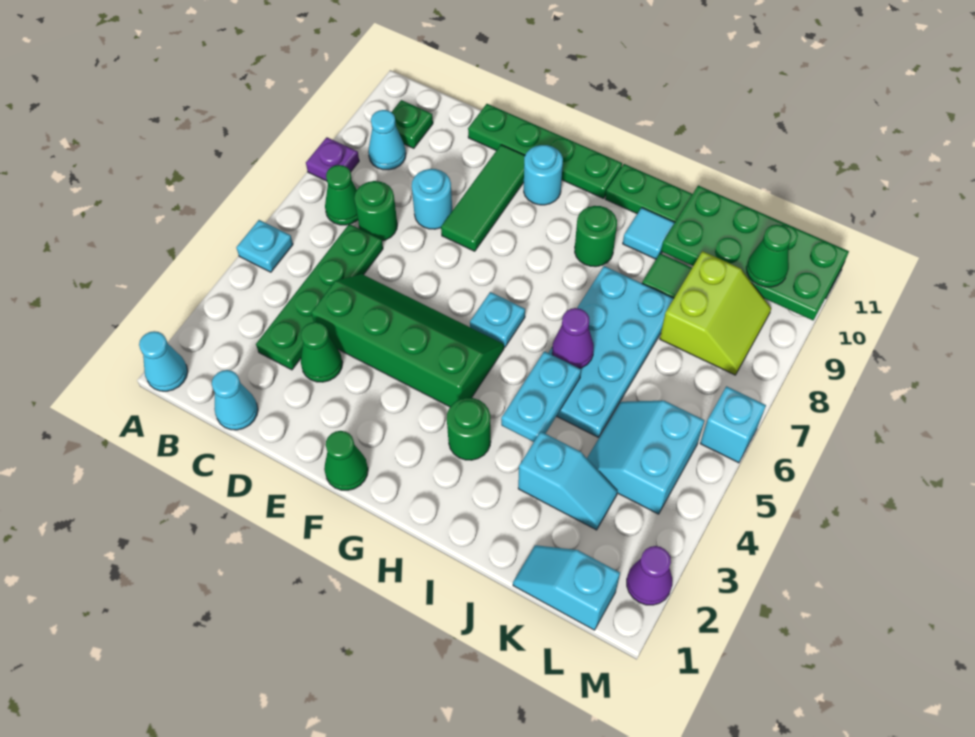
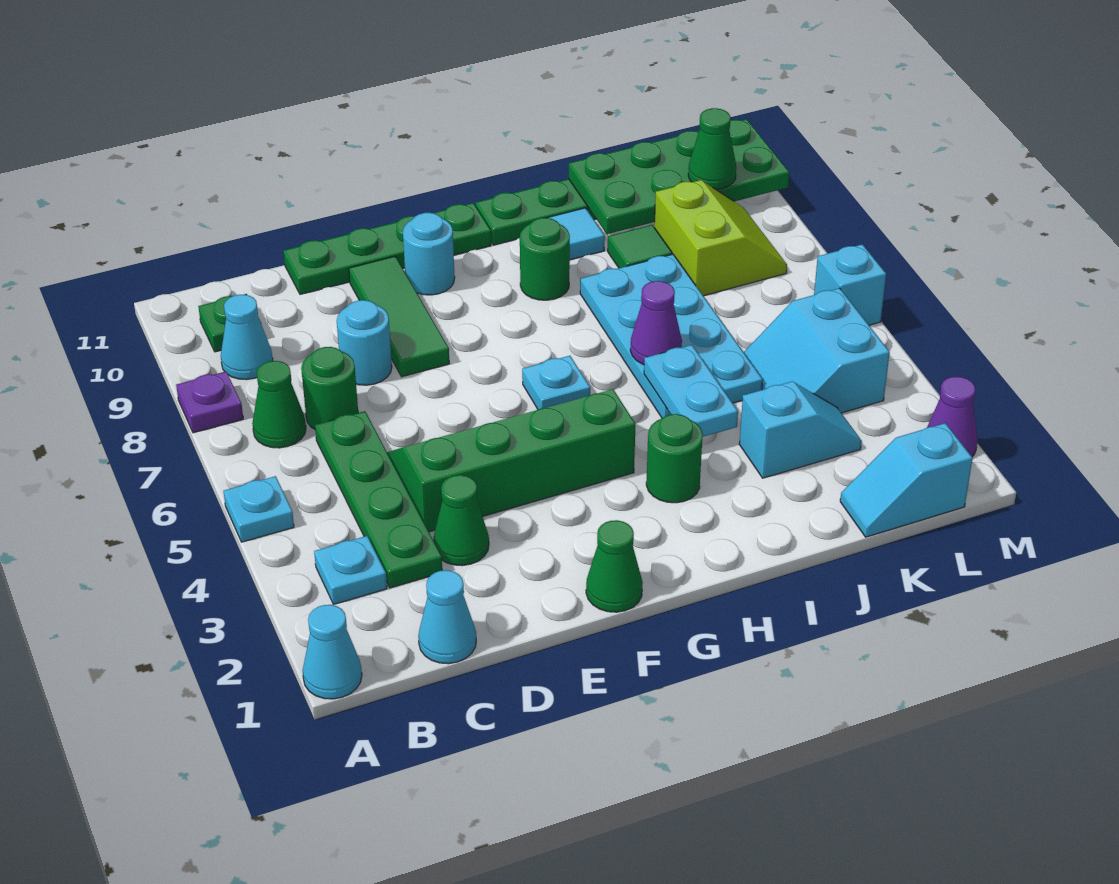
none -> cyan 1x1 plate [314,536,387,604]

